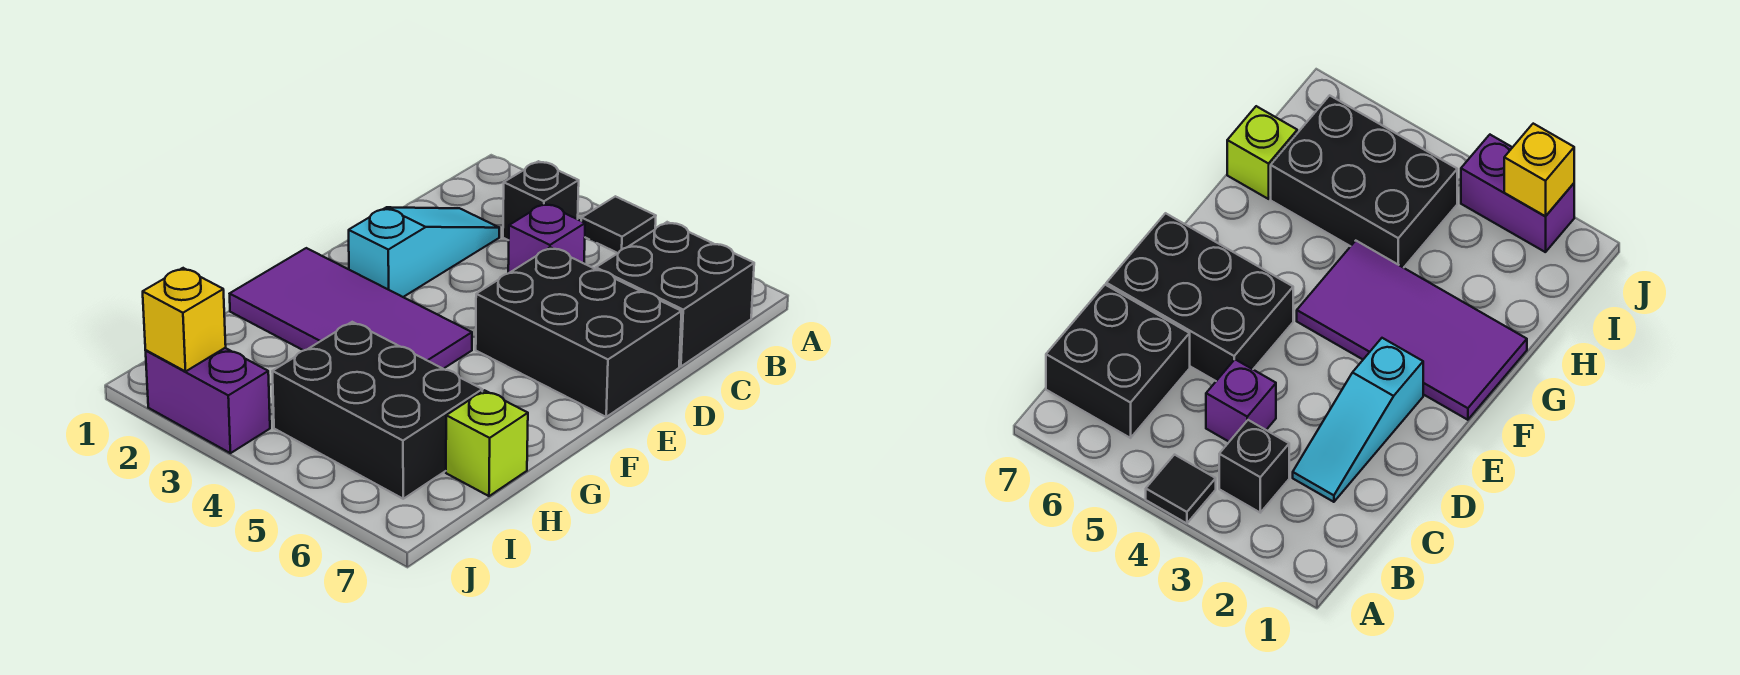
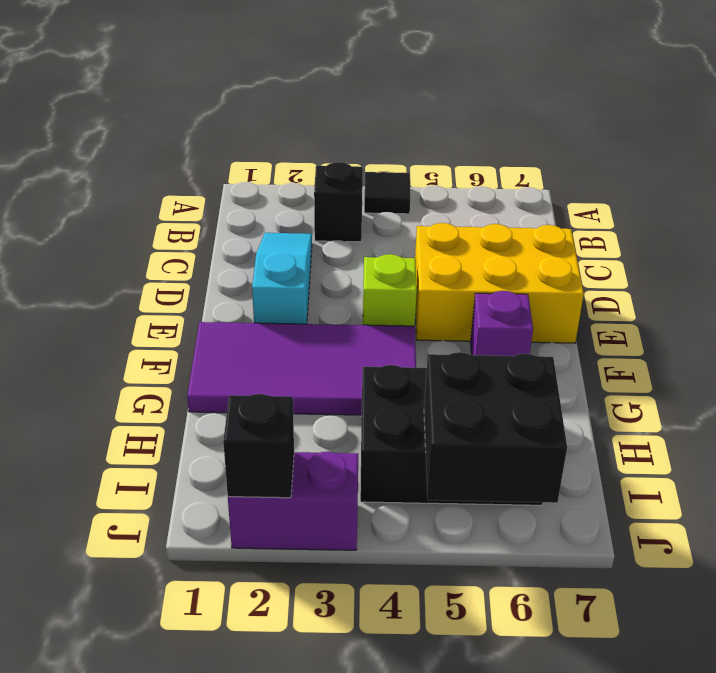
black 2x2 brick [596,222,754,367] -> black 2x2 brick moved to [424,352,567,503]
purple 1x1 brick [508,204,585,273] -> purple 1x1 brick moved to [470,291,533,356]
black 2x3 brick [476,247,682,417] -> yellow 2x3 brick [415,223,584,343]
lime 1x1 brick [446,390,528,496] -> lime 1x1 brick moved to [363,254,417,326]
yellow 1x1 brick [143,268,226,371] -> black 1x1 brick [223,394,294,498]

